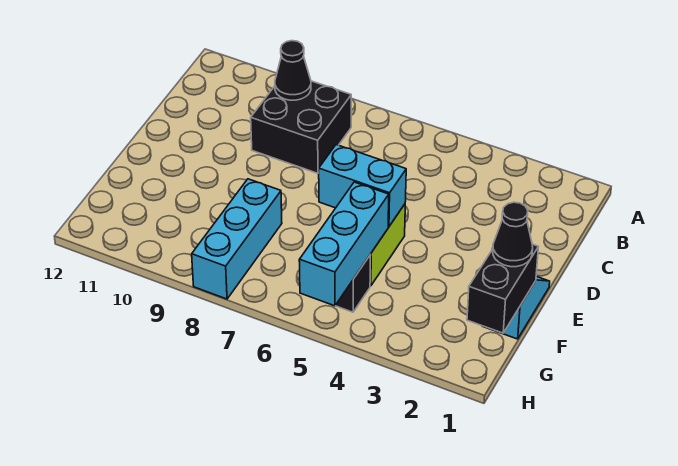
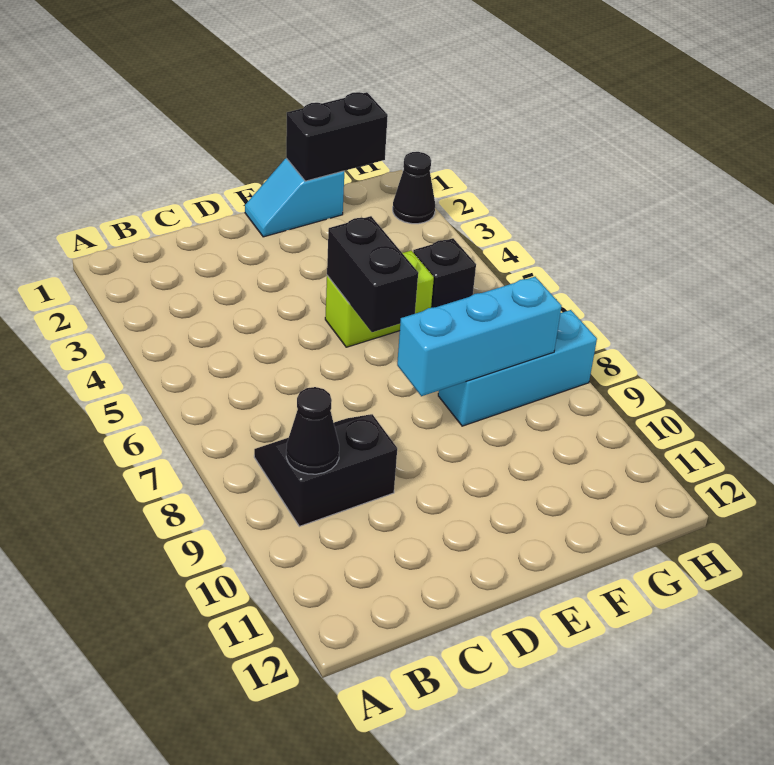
black 2x2 brick [251,81,351,173] -> black 2x2 slope [254,414,397,526]
cyan 1x2 brick [319,145,406,227] -> black 1x2 brick [327,216,418,332]
black 1x1 cone [493,202,533,267] -> black 1x1 cone moved to [393,152,435,224]
cyan 1x3 brick [299,182,389,306] -> cyan 1x3 brick moved to [397,277,562,396]

